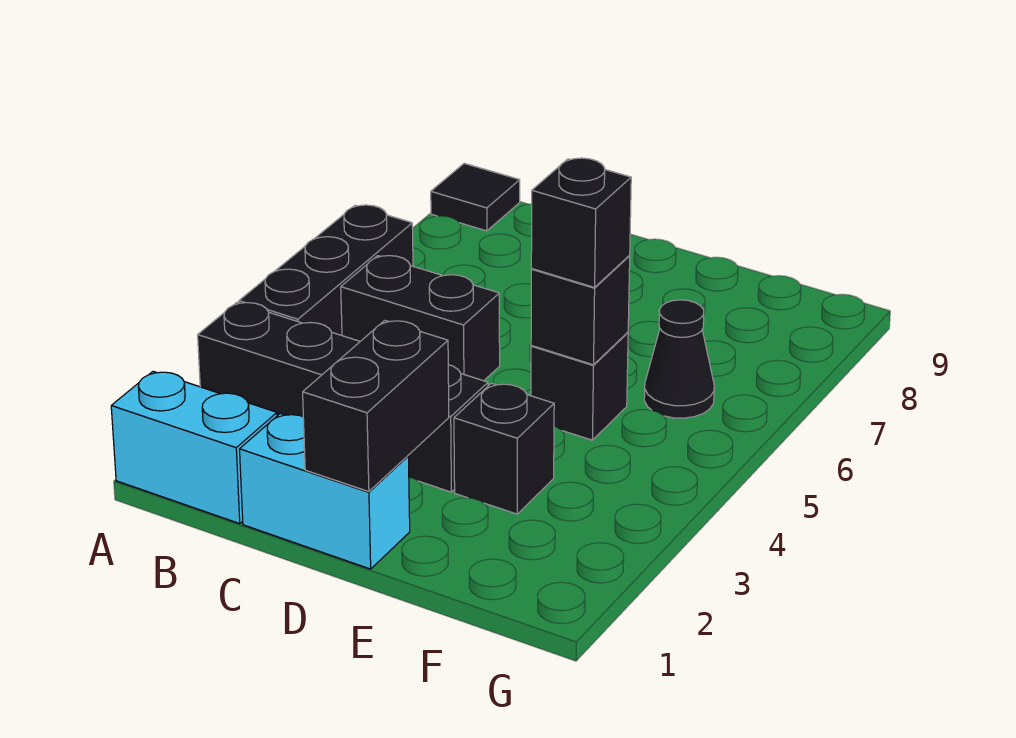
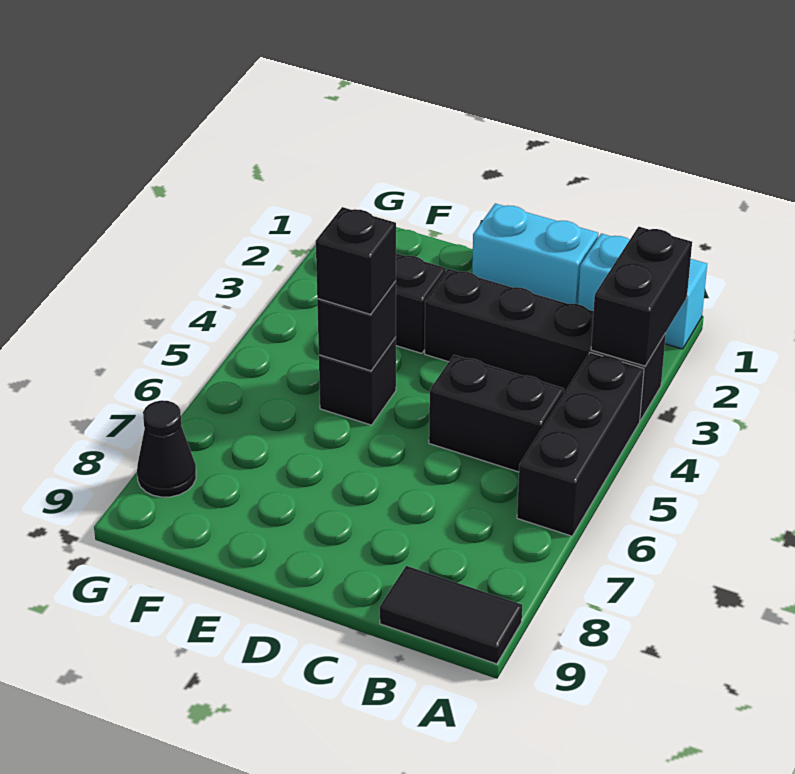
black 1x1 tile [431,163,520,231] -> black 1x2 tile [380,566,522,664]
black 1x2 brick [303,321,449,492] -> black 1x2 brick moved to [591,227,692,366]
black 1x1 cone [644,300,714,418] -> black 1x1 cone moved to [137,400,196,497]

